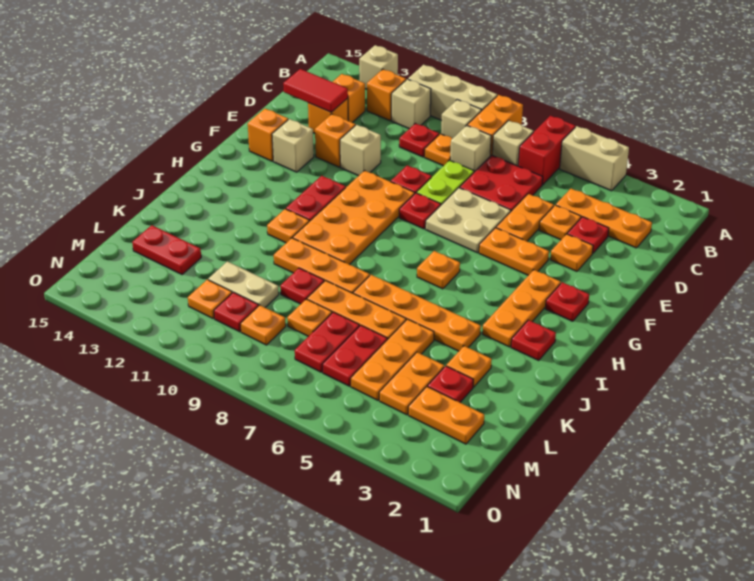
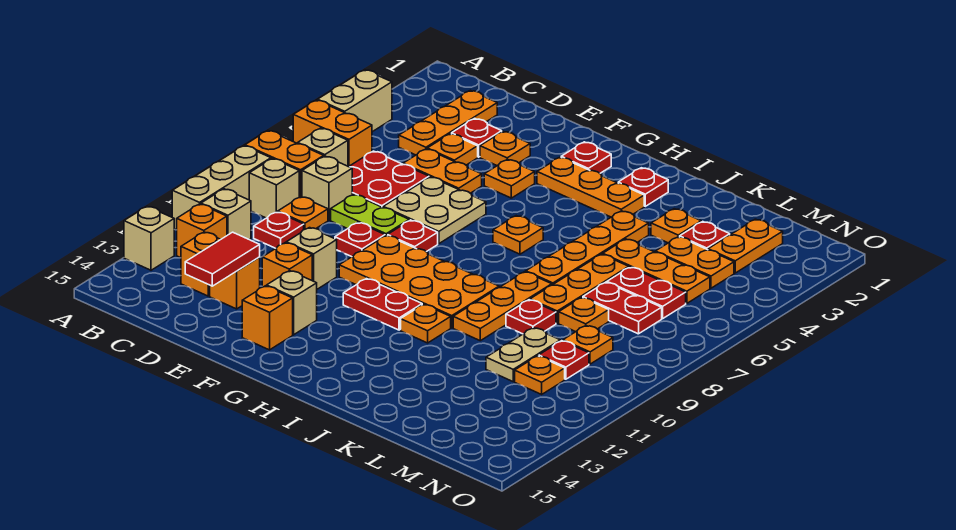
red 1x2 brick [518,116,575,185] -> orange 1x2 brick [293,100,372,167]
orange 1x2 plate [479,228,549,275] -> orange 1x1 plate [484,159,535,198]
red 1x2 plate [132,225,201,275] -> none

